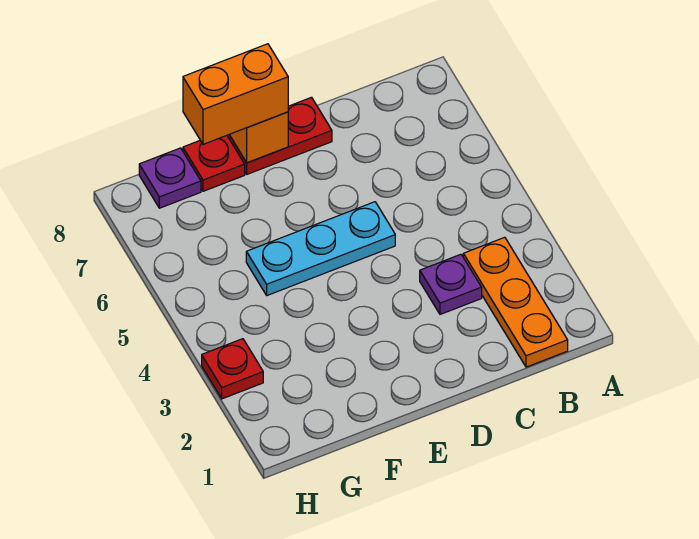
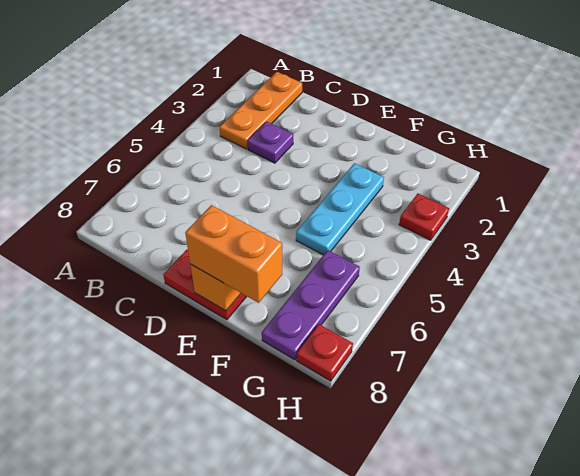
cyan 1x3 plate [246,202,395,295] -> cyan 1x3 plate turned to [296,163,384,255]
red 1x1 plate [183,135,245,191] -> red 1x1 plate moved to [297,324,353,381]
purple 1x1 plate [139,148,201,208] -> purple 1x3 plate [262,250,360,360]

